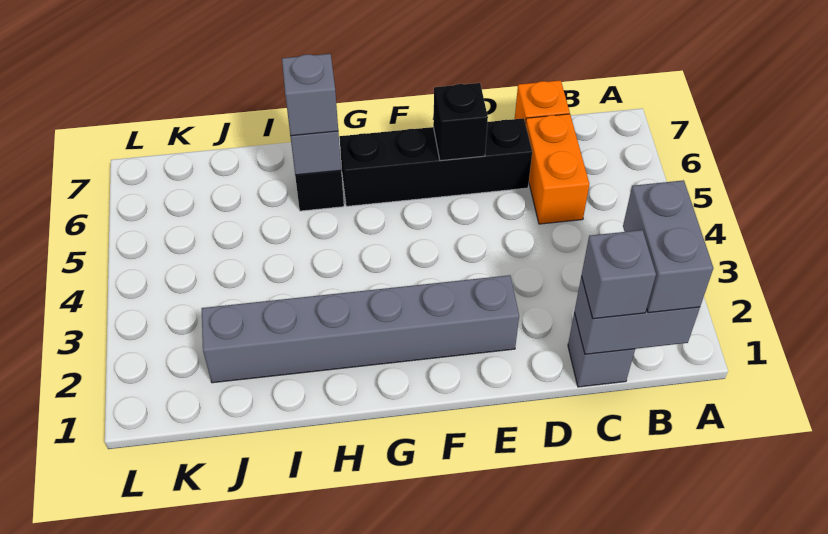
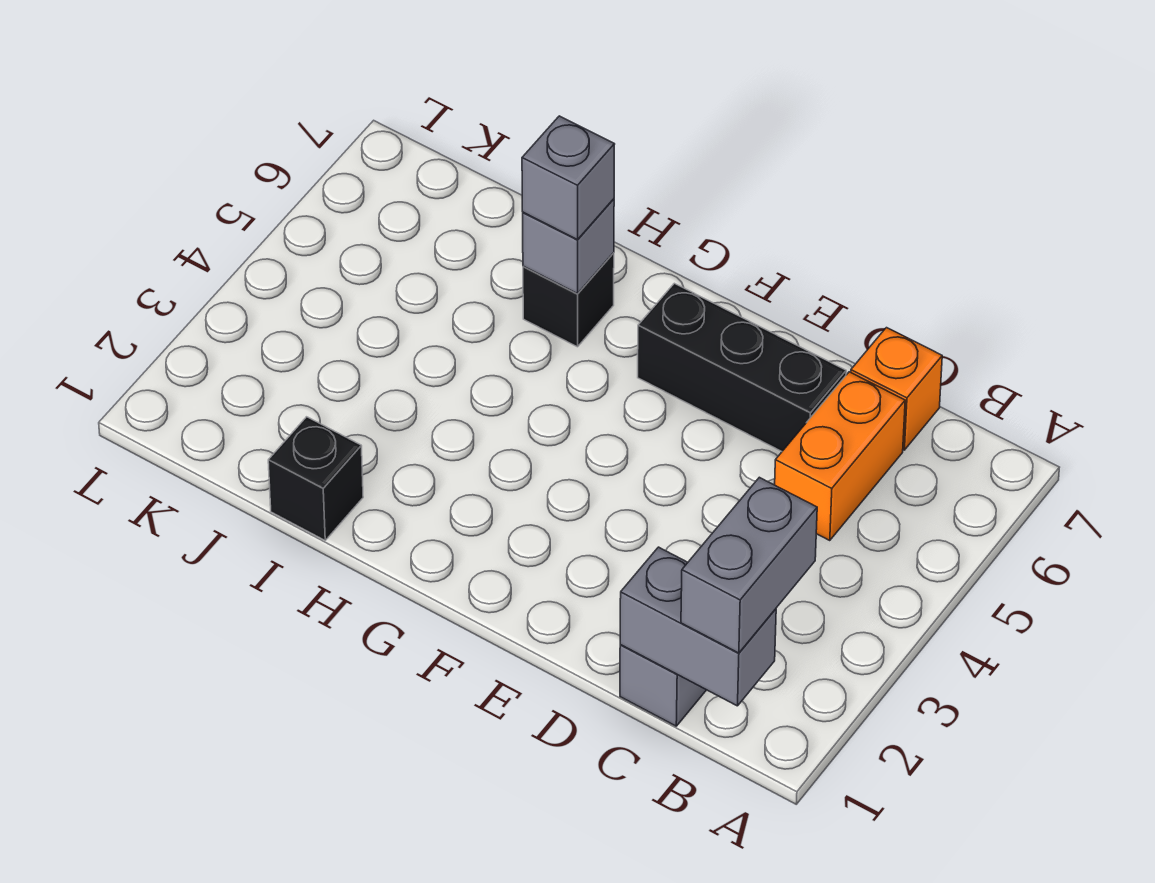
grey 1x1 brick [582,230,656,319] -> none
black 1x4 brick [339,118,532,206] -> black 1x3 brick [638,283,846,451]
grey 1x6 brick [202,275,519,383] -> none
black 1x1 brick [433,83,488,161] -> black 1x1 brick moved to [268,417,363,540]

